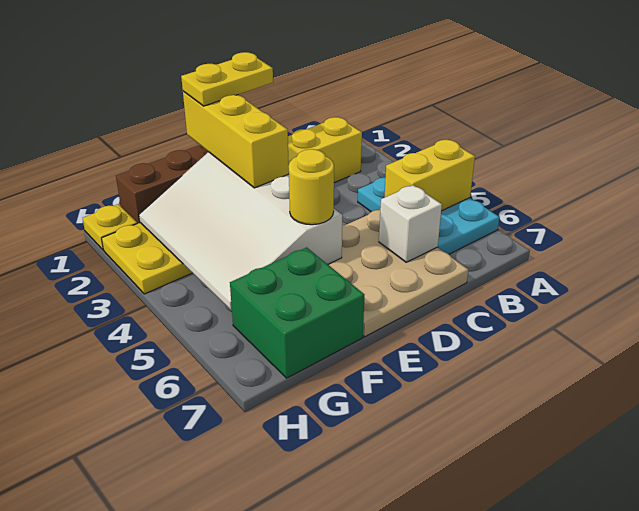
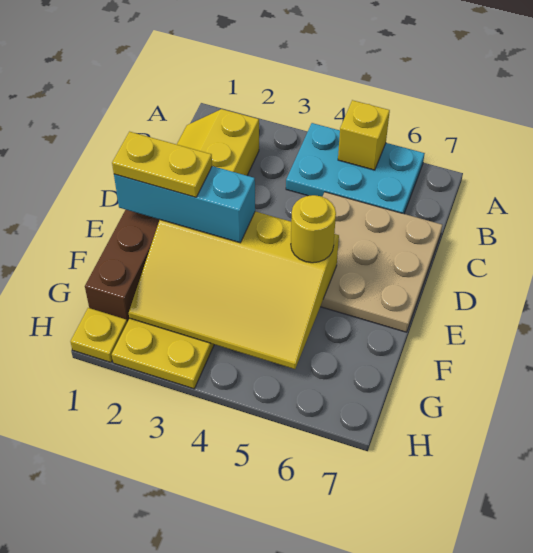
yellow 1x2 brick [385,140,475,211] -> yellow 1x1 brick [338,100,390,170]
white 1x1 brick [379,185,442,262] -> none
yellow 1x2 plate [181,52,273,106] -> yellow 1x2 plate turned to [112,132,212,197]
yellow 1x3 brick [183,91,289,188] -> cyan 1x3 brick [114,166,255,243]
white 3x4 slope [139,152,342,310] -> yellow 3x4 slope [129,211,339,369]
green 2x2 brick [230,247,364,378] -> none

